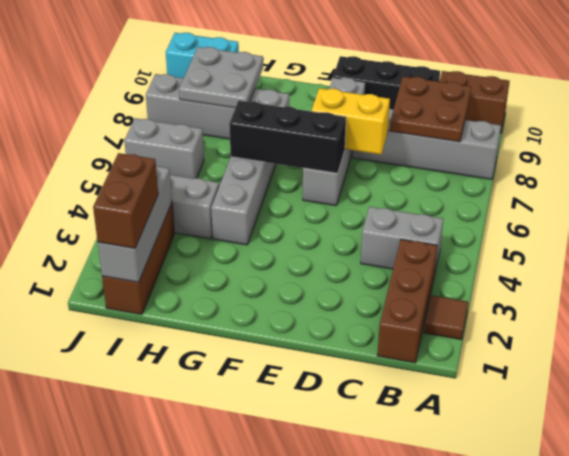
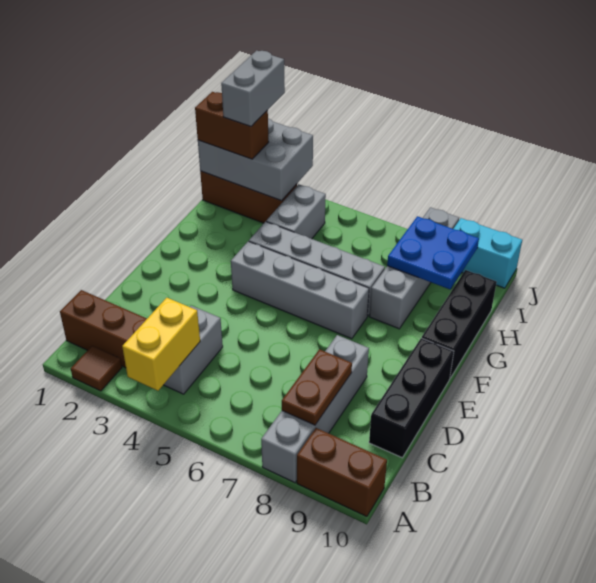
brown 1x2 brick [439,71,510,133] -> brown 1x2 brick turned to [297,428,387,517]
brown 2x2 plate [390,77,471,142] -> brown 1x2 plate [282,349,352,425]
yellow 1x2 brick [311,88,390,154] -> yellow 1x2 brick moved to [122,298,200,391]
grey 1x4 brick [303,77,366,206] -> grey 1x4 brick moved to [231,241,369,339]
black 1x3 brick [229,101,346,173] -> black 1x3 brick moved to [422,270,497,378]
grey 2x2 plate [179,47,263,108] -> blue 2x2 plate [387,216,479,289]
grey 1x3 brick [98,166,172,282] -> grey 2x3 brick [198,118,313,201]
grey 1x2 brick [124,118,204,178] -> grey 1x2 brick moved to [221,50,285,126]
cyan 1x2 brick [166,33,239,78] -> cyan 1x2 brick turned to [453,218,522,288]

